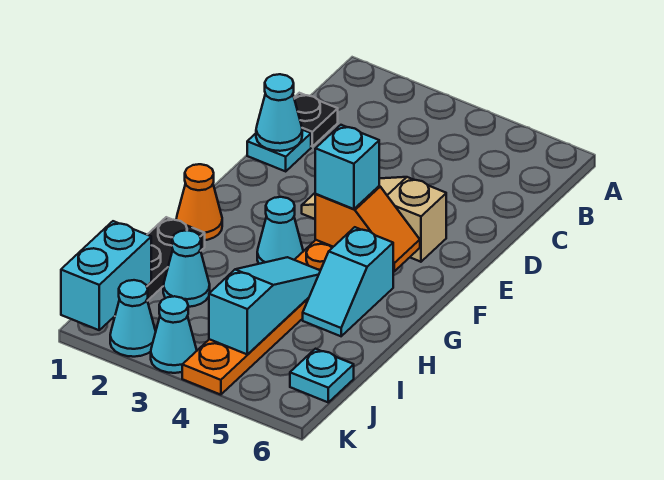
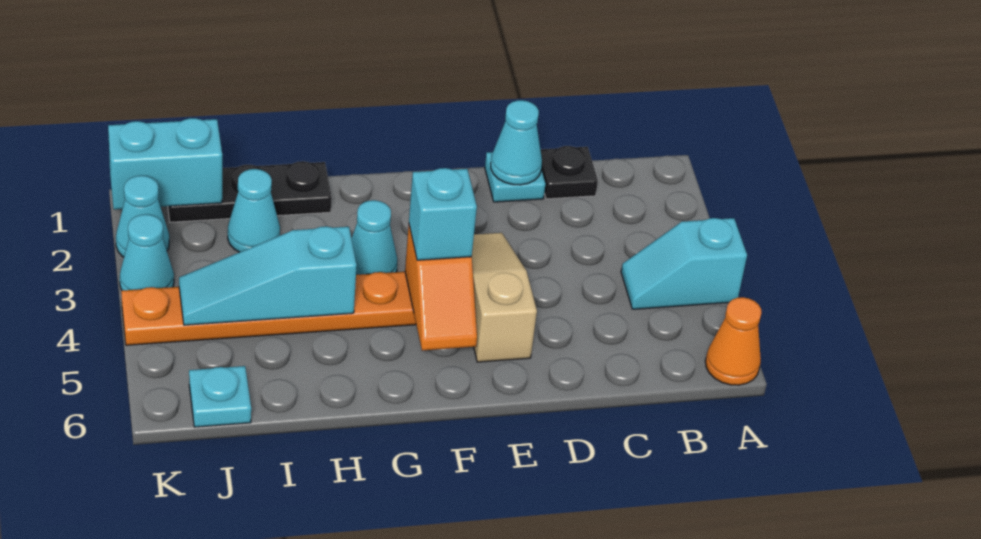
orange 1x1 cone [176,164,222,240] -> orange 1x1 cone moved to [705,297,762,385]
cyan 1x2 slope [303,227,393,336] -> cyan 1x2 slope moved to [621,218,747,309]
cyan 1x3 slope [209,257,320,355] -> cyan 1x3 slope turned to [179,226,357,325]

